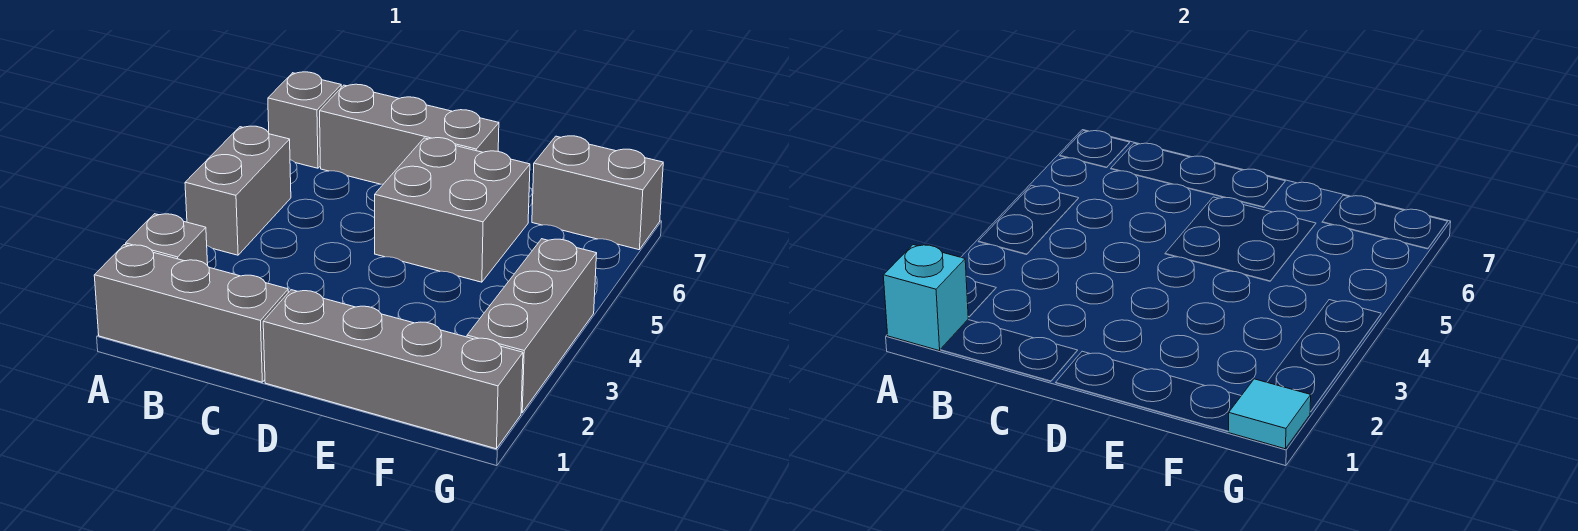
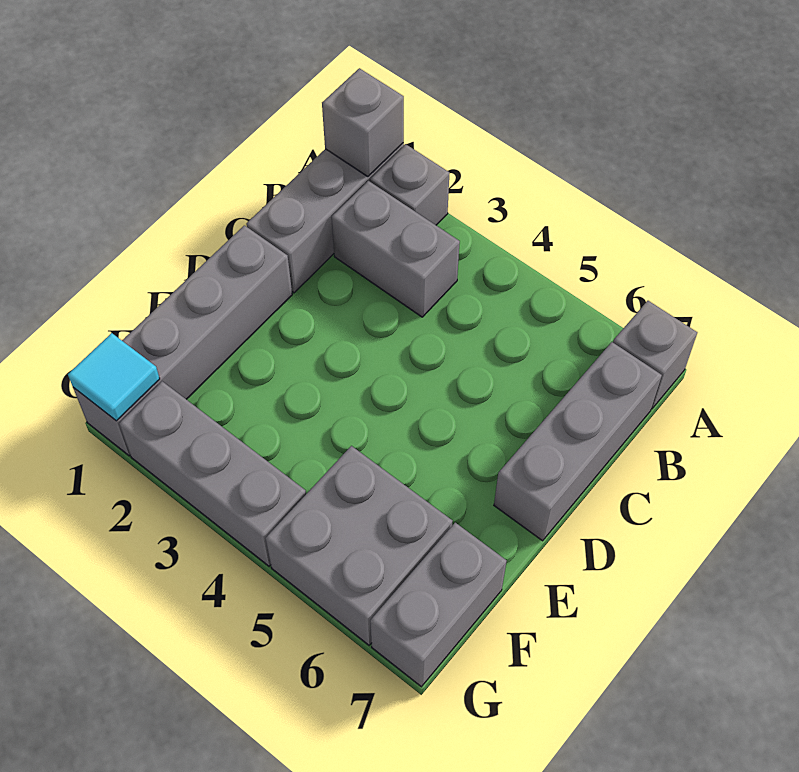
cyan 1x1 brick [883,245,968,351] -> grey 1x1 brick [322,68,404,177]
grey 1x2 brick [185,126,291,255] -> grey 1x2 brick moved to [332,181,460,317]
grey 2x2 brick [375,138,530,282] -> grey 2x2 brick moved to [266,446,453,645]

